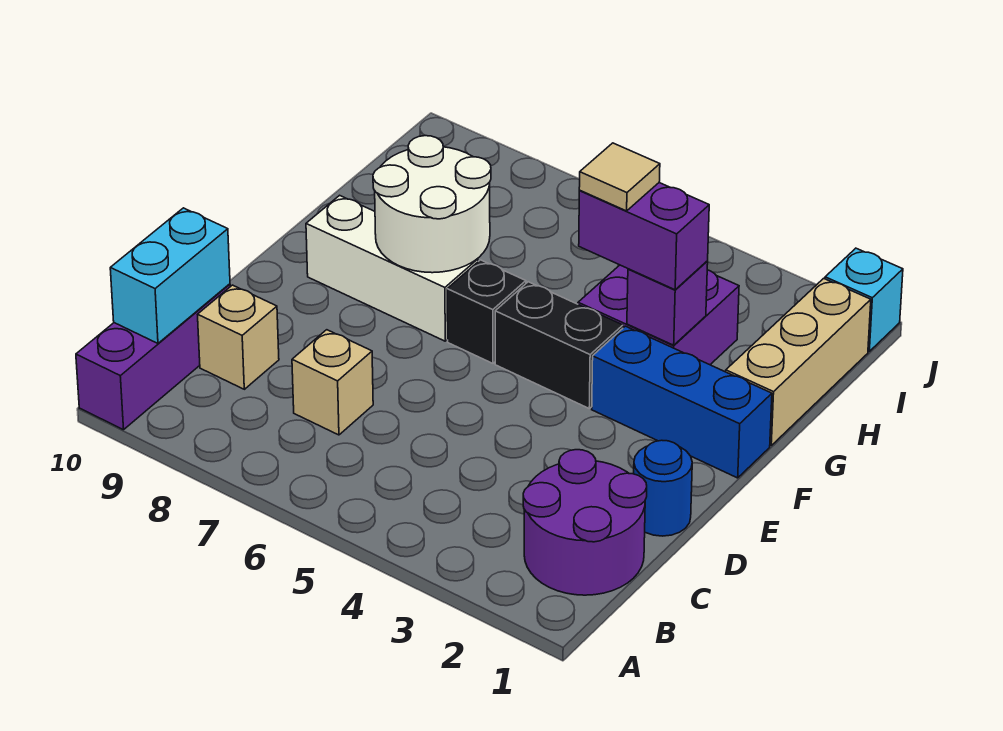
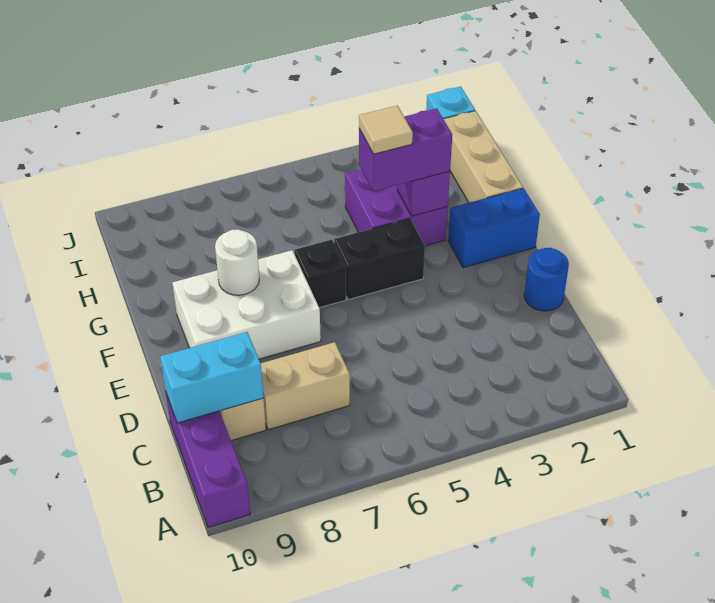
purple 2x2 round brick [523,450,647,595] -> none
cyan 1x2 brick [110,208,230,343] -> cyan 1x2 brick turned to [160,332,263,423]
tan 1x1 brick [292,330,373,435] -> tan 1x2 brick [261,342,350,430]
blue 1x3 brick [592,326,772,478] -> blue 1x2 brick [448,188,540,268]
white 1x3 brick [306,195,478,341] -> white 2x3 brick [173,250,321,359]
white 2x2 round brick [373,136,491,273] -> white 1x1 round brick [215,229,259,295]

